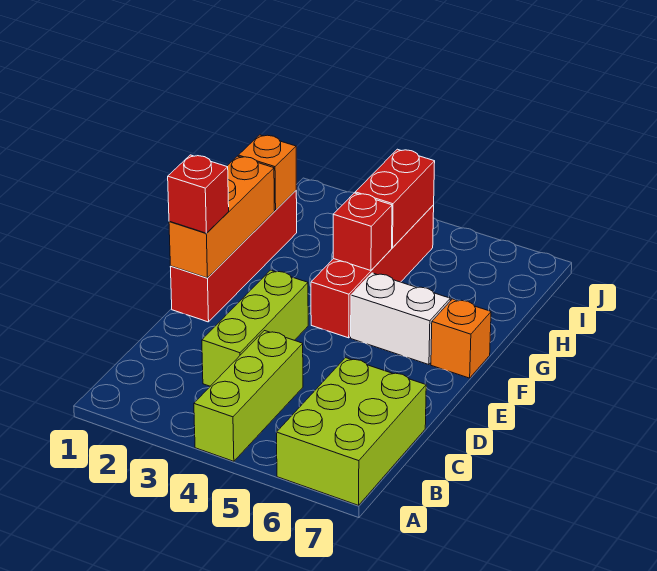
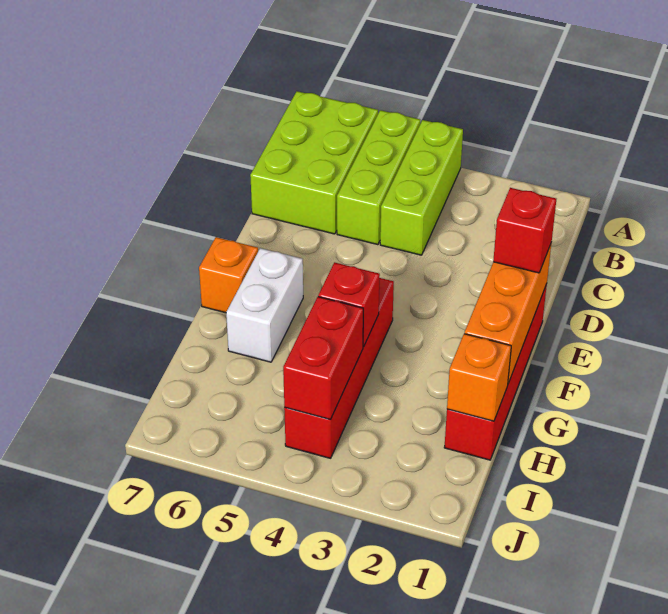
lime 1x3 brick [202,270,308,386] -> lime 1x3 brick moved to [337,110,420,245]
white 1x2 brick [351,273,450,365] -> white 1x2 brick turned to [226,248,303,362]

